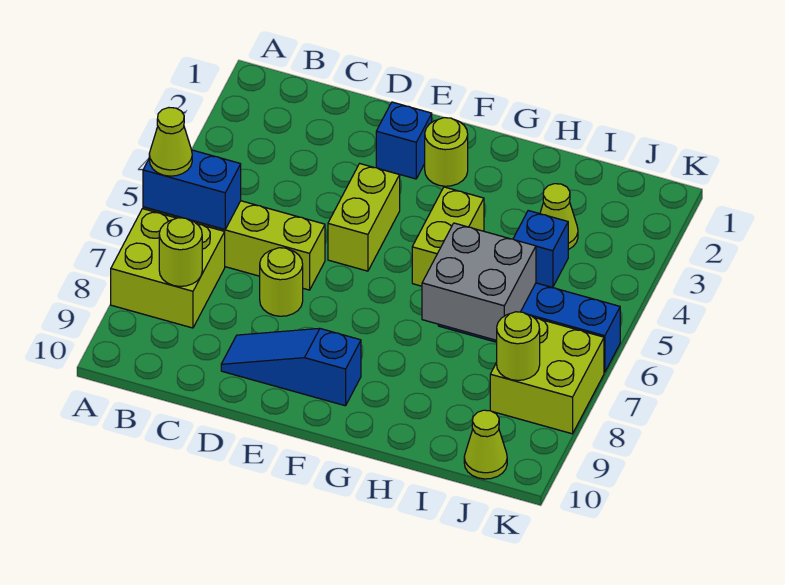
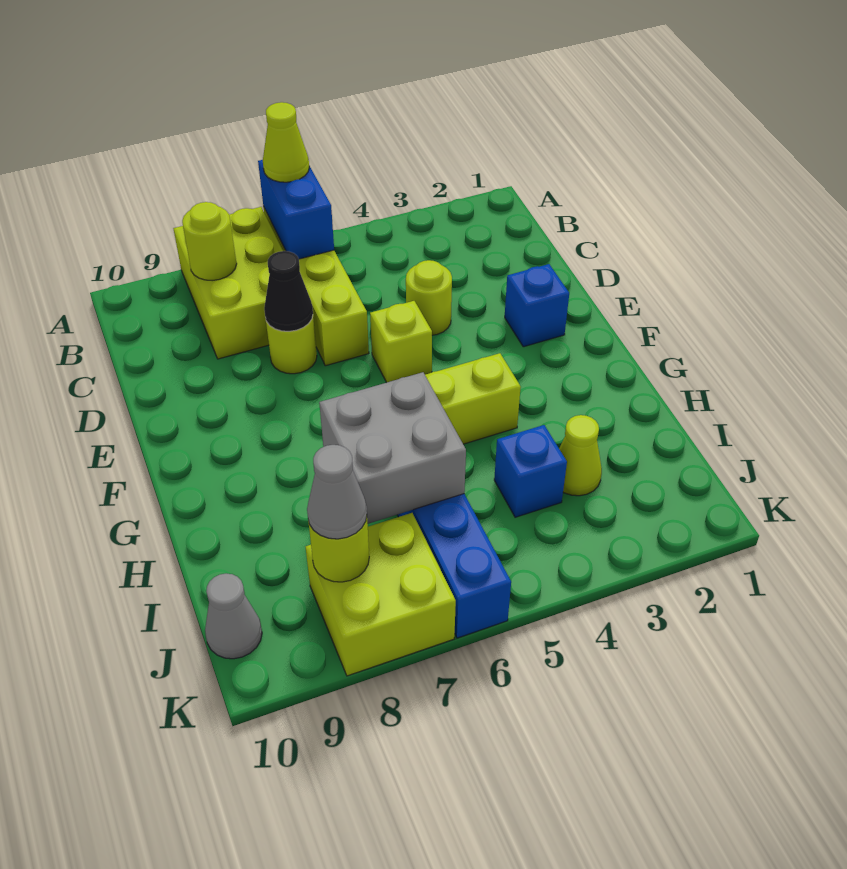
lime 2x2 brick [111,209,225,328] -> lime 2x3 brick [173,207,283,359]
none -> black 1x1 cone [264,251,313,331]
blue 1x3 slope [221,328,361,406] -> none
lime 1x2 brick [328,164,400,271] -> lime 1x1 brick [370,301,432,383]
lime 1x1 round brick [425,118,468,186] -> lime 1x1 round brick moved to [406,260,452,335]
none -> grey 1x1 cone [307,445,367,539]
lime 1x1 cone [464,410,507,479] -> grey 1x1 cone [205,573,262,659]

